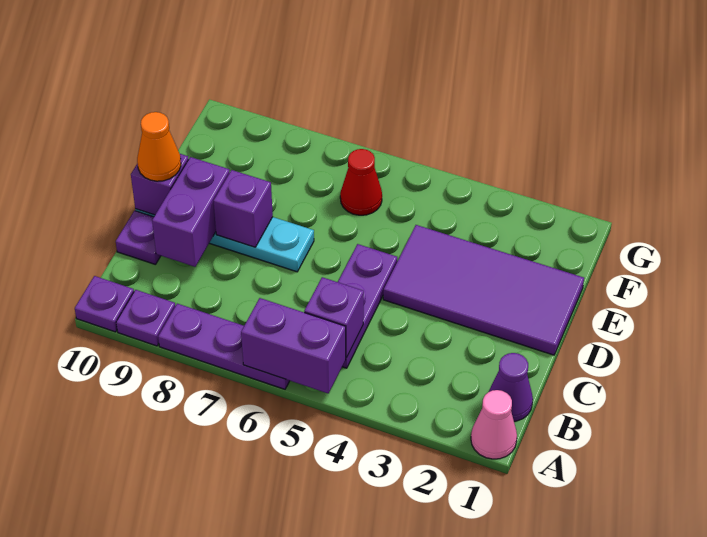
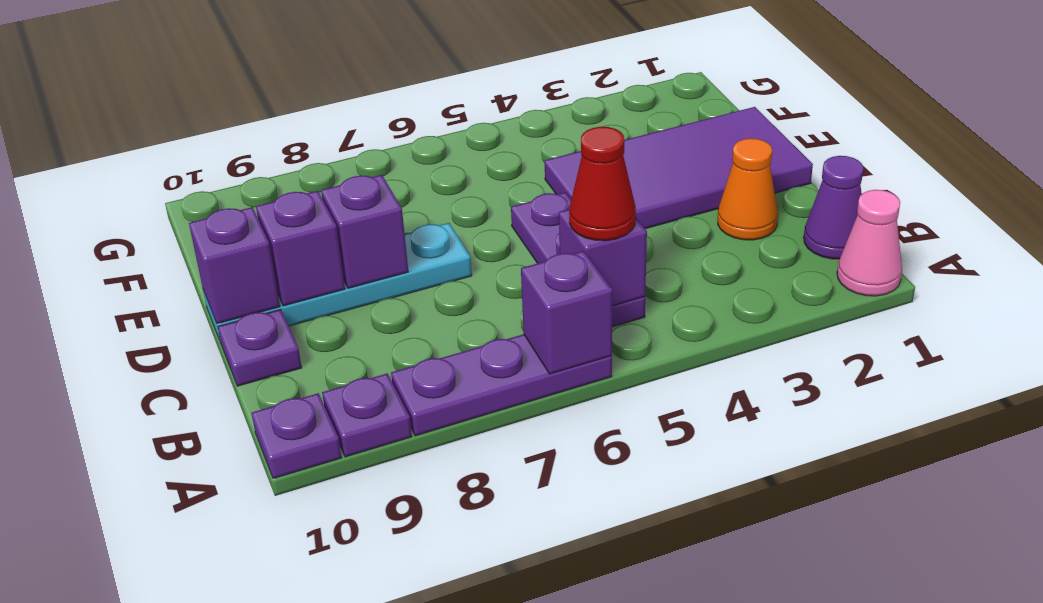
purple 1x2 brick [241,298,346,393] -> purple 1x1 brick [521,251,612,374]
purple 1x2 brick [152,157,230,267] -> purple 1x1 brick [256,191,345,306]
orange 1x1 cone [137,112,181,181] -> orange 1x1 cone moved to [718,138,778,240]
red 1x1 cone [340,149,382,215] -> red 1x1 cone moved to [569,127,636,241]

